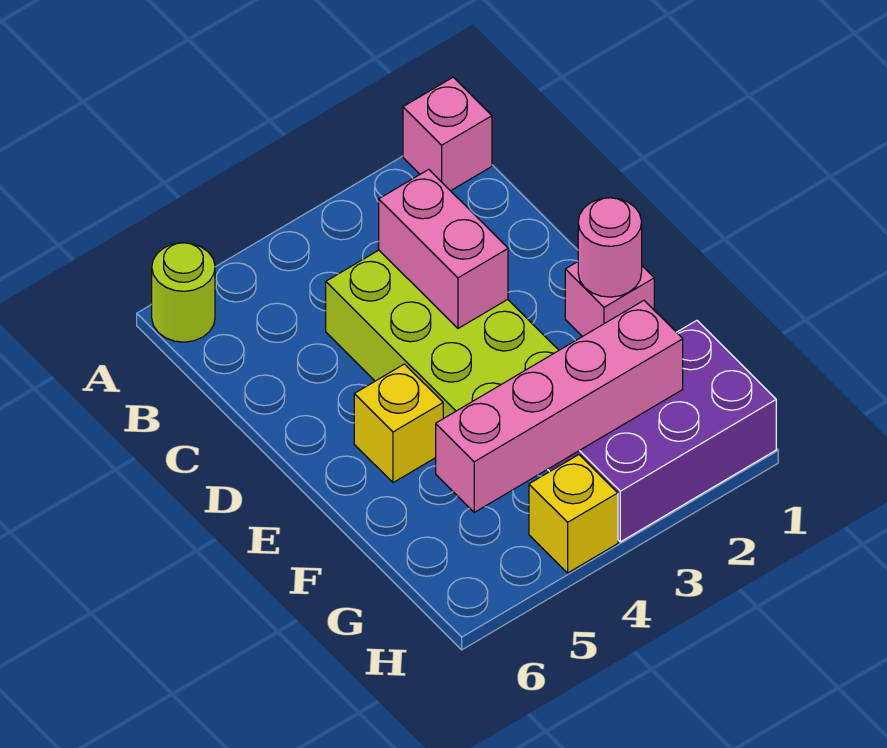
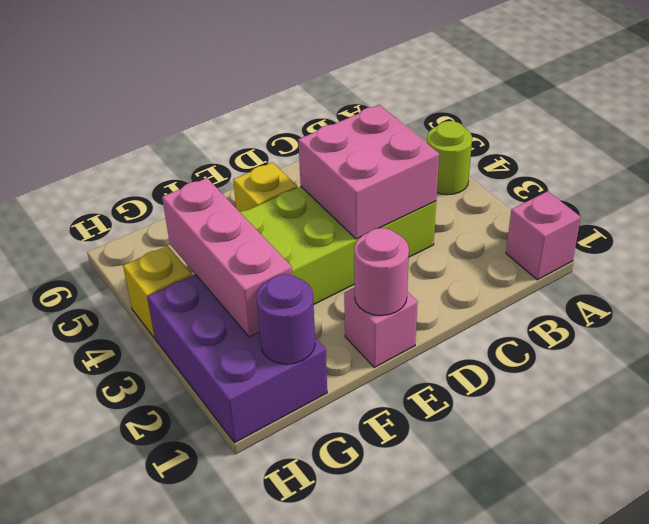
lime 1x1 round brick [152,243,215,342] -> lime 1x1 round brick moved to [427,121,472,195]
pink 1x2 brick [379,169,508,328] -> pink 2x2 brick [298,105,439,239]
none -> purple 1x1 round brick [256,274,315,364]
pink 1x4 brick [436,301,683,512] -> pink 1x3 brick [162,178,292,337]

